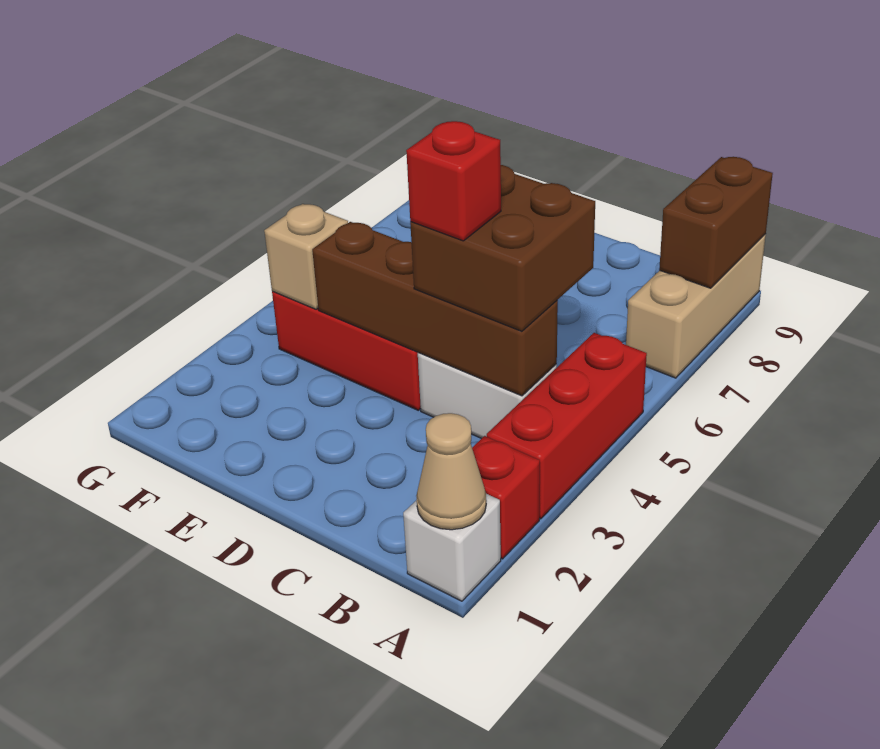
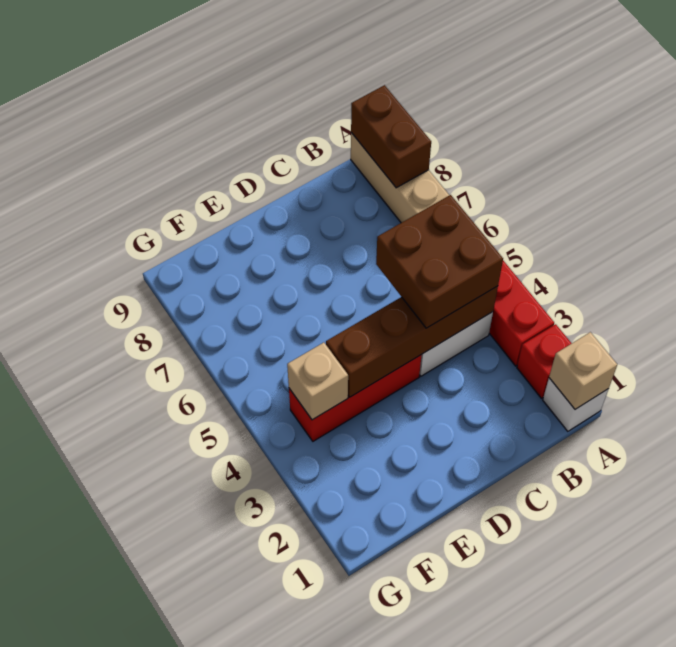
tan 1x1 cone [416,413,486,530] -> tan 1x1 brick [549,332,617,409]
red 1x1 brick [406,121,501,241] -> none

